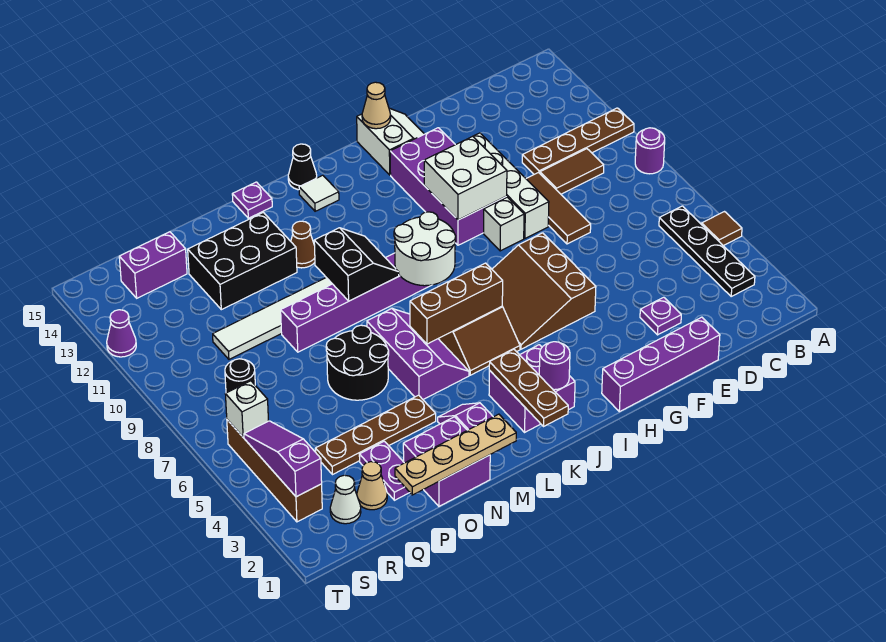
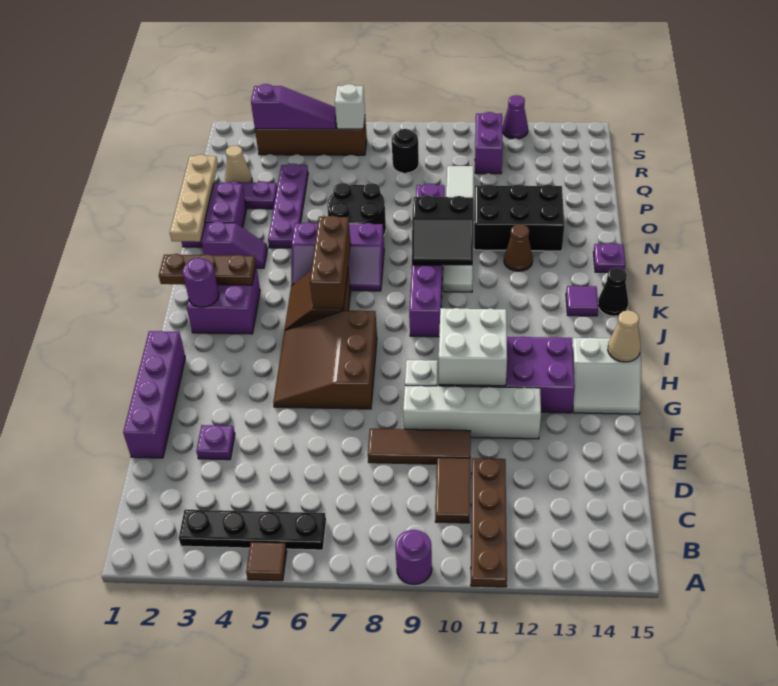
brown 3x3 slope [492,233,596,349] -> brown 3x3 slope turned to [273,310,377,409]
white 2x2 round brick [394,212,456,286] -> none
white 1x1 tile [299,175,339,211] -> purple 1x1 tile [566,286,598,316]
brown 1x4 plate [315,395,436,475] -> purple 1x4 plate [268,164,308,248]
black 2x3 brick [188,212,297,310] -> black 2x3 brick turned to [474,184,564,251]
purple 1x2 brick [119,232,187,298] -> purple 1x2 brick moved to [475,112,503,174]
white 1x1 cone [330,475,361,524] -> none

